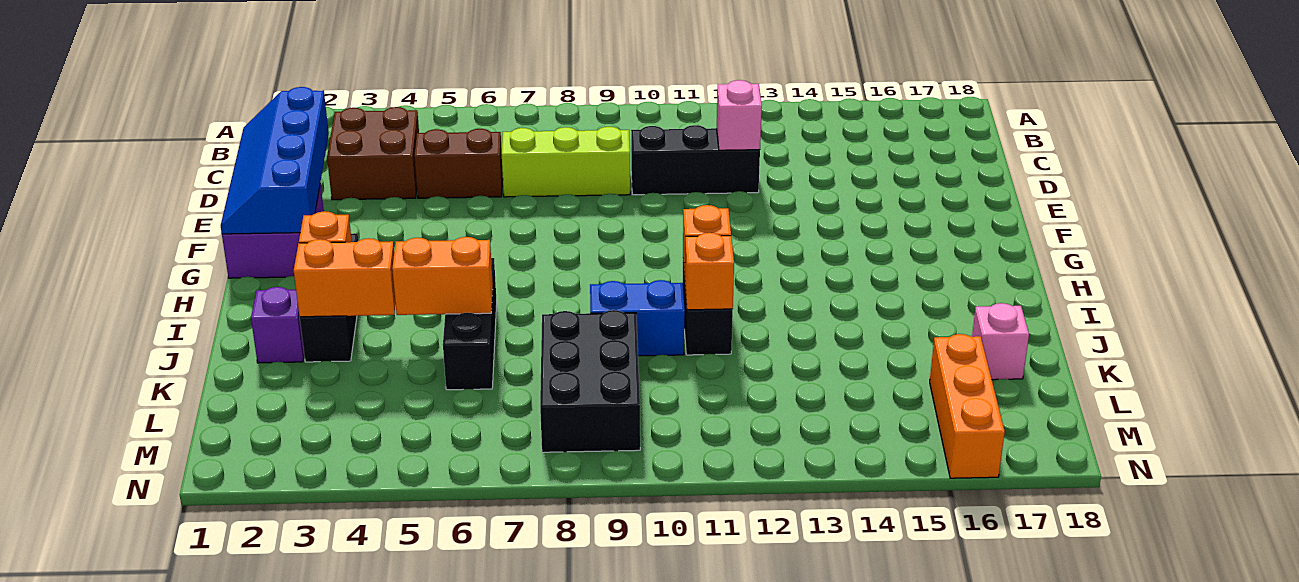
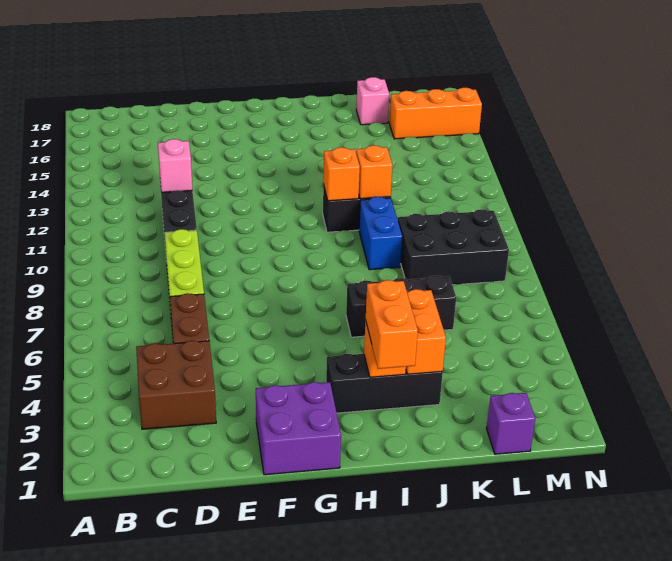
blue 2x4 slope [221,87,329,234] -> none
purple 1x1 brick [251,287,304,363] -> purple 1x1 brick moved to [487,393,535,454]
orange 1x2 brick [392,237,493,315] -> orange 1x2 brick moved to [366,280,418,369]

